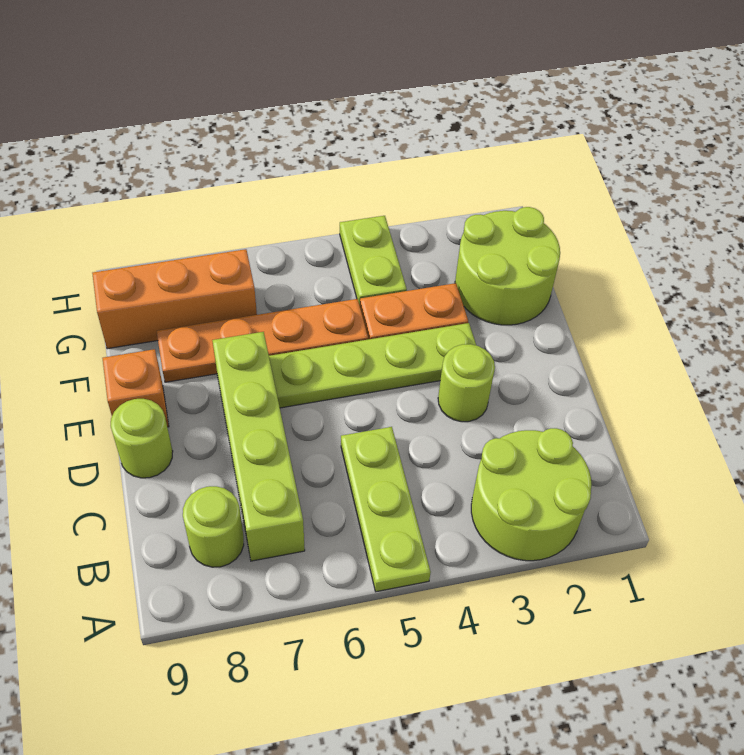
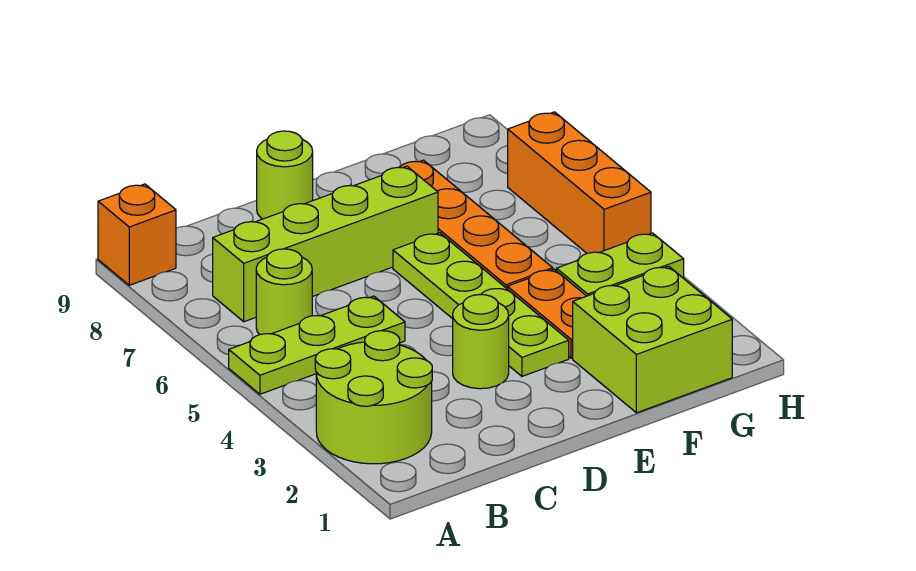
lime 1x1 round brick [183,486,244,567] -> lime 1x1 round brick moved to [256,249,312,335]
orange 1x1 brick [102,349,169,427] -> orange 1x1 brick moved to [98,184,176,285]
lime 2x2 round brick [455,207,560,325] -> lime 2x2 brick [573,266,732,413]
orange 1x3 brick [92,249,257,349] -> orange 1x3 brick moved to [508,112,651,253]

